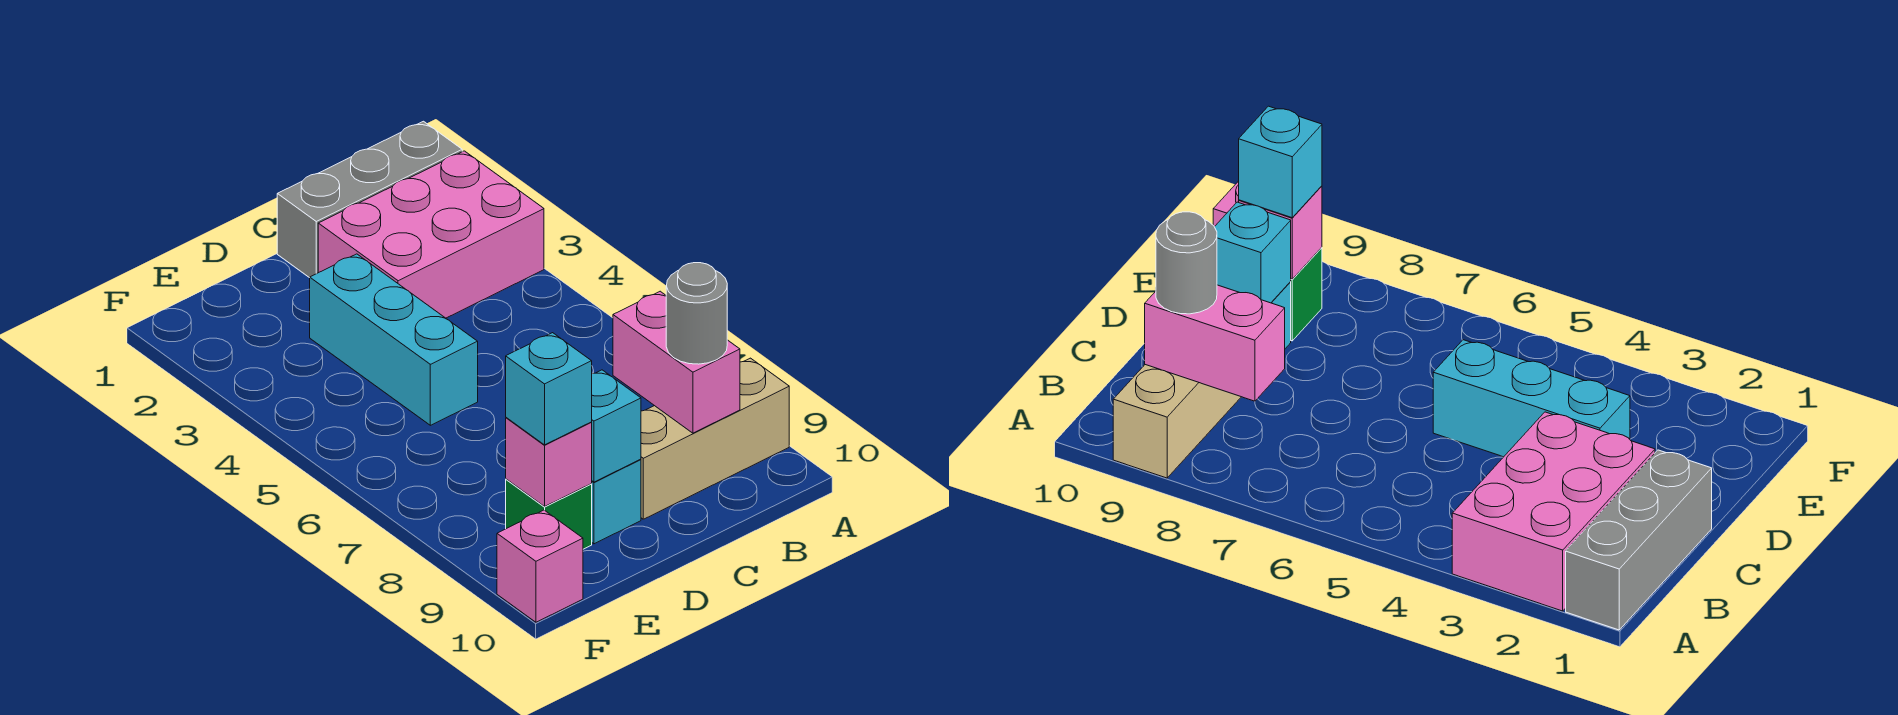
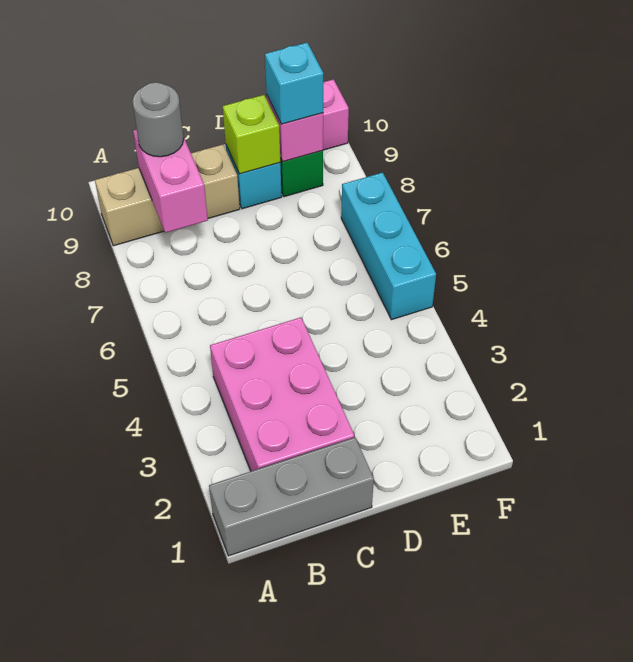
pink 2x3 brick [318,151,544,318] -> pink 2x3 brick turned to [210,317,354,471]
cyan 1x3 brick [310,254,478,425] -> cyan 1x3 brick moved to [341,172,436,320]
cyan 1x1 brick [591,370,641,482] -> lime 1x1 brick [223,95,280,174]

